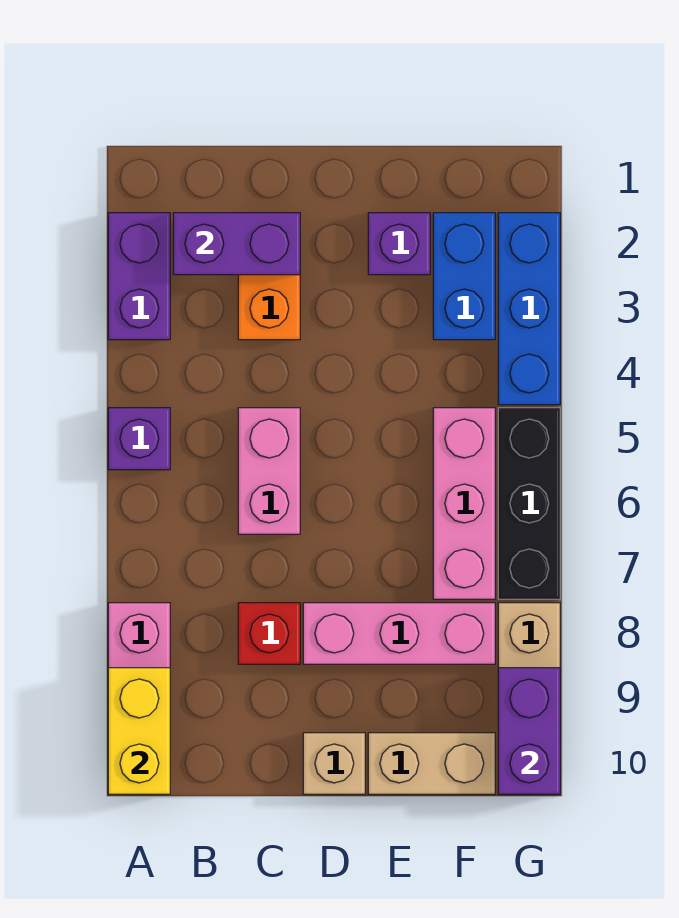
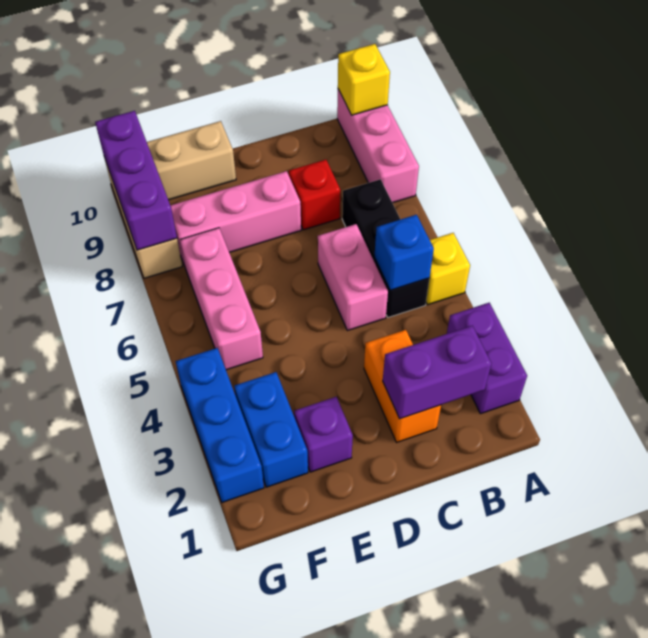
purple 1x1 brick [108,408,170,470] -> yellow 1x1 brick [426,233,470,305]
yellow 1x2 brick [108,668,170,794] -> yellow 1x1 brick [338,44,390,115]
none -> blue 1x1 brick [374,215,434,290]
tan 1x1 brick [303,733,365,794] -> none
black 1x3 brick [498,408,560,599] -> black 1x3 brick moved to [342,179,429,317]
purple 1x2 brick [498,668,560,794] -> purple 1x3 brick [95,111,177,250]

